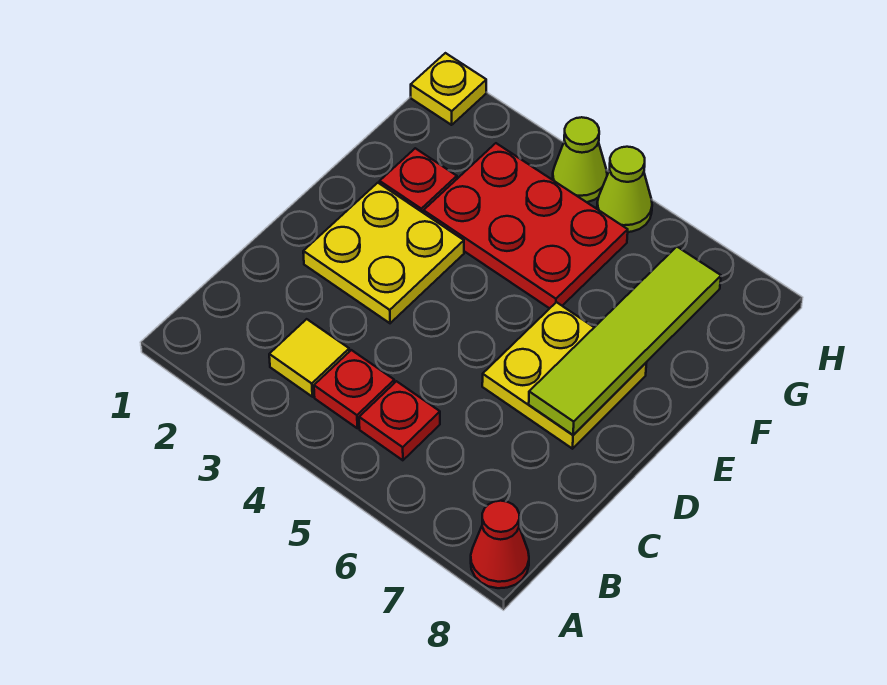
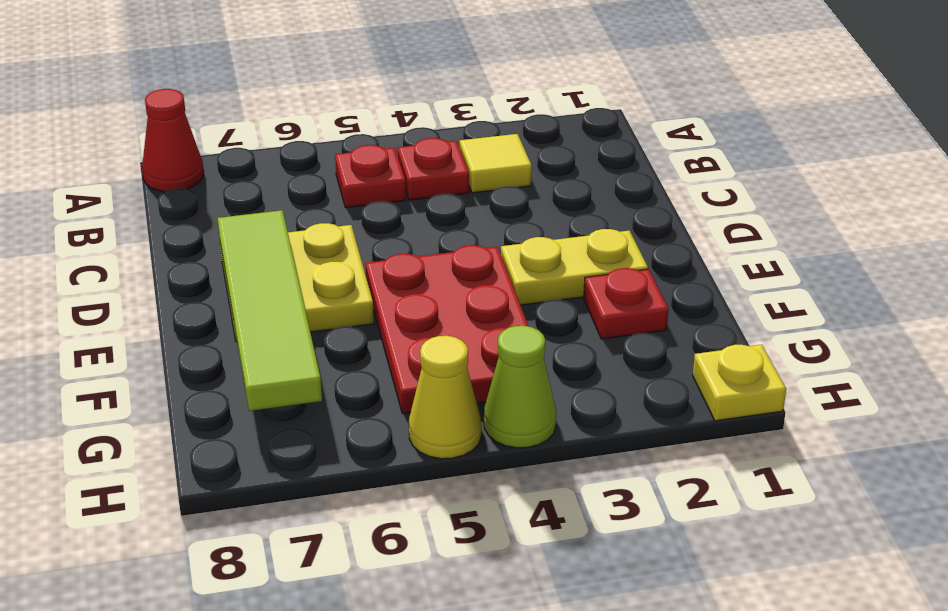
yellow 2x2 plate [303,183,464,323] -> yellow 1x2 plate [501,229,648,305]
red 2x3 plate [424,143,628,308] -> red 2x3 plate turned to [366,245,528,414]
lime 1x1 cone [597,147,652,232] -> yellow 1x1 cone [409,336,482,459]

